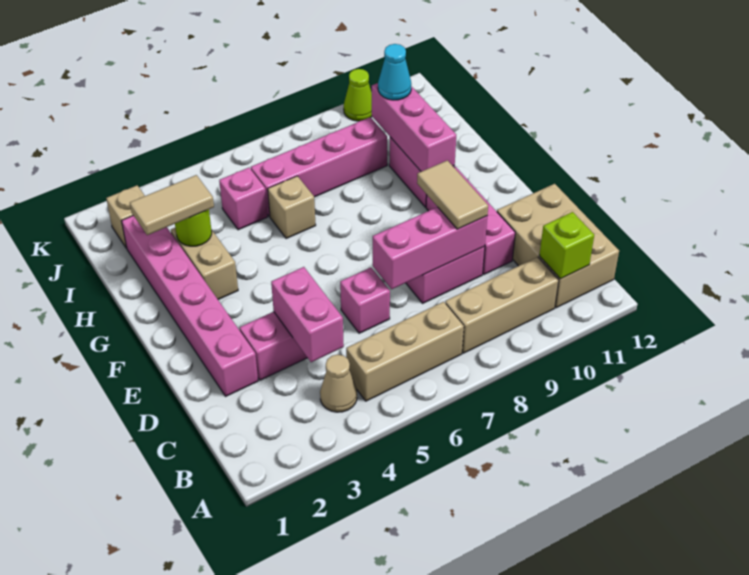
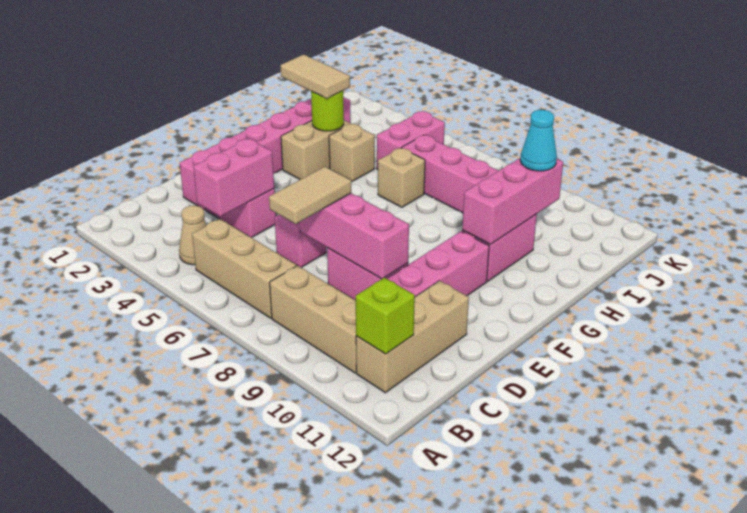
tan 2x3 brick [497,184,619,308] -> tan 1x3 brick [356,281,469,393]
tan 1x2 tile [417,160,488,229] -> tan 1x2 tile moved to [269,167,351,224]
pink 1x1 brick [219,168,268,230] -> pink 1x2 brick [377,111,445,170]
tan 1x1 brick [106,185,145,248] -> tan 1x1 brick moved to [329,124,375,181]
lime 1x1 cone [344,69,372,121] -> none

